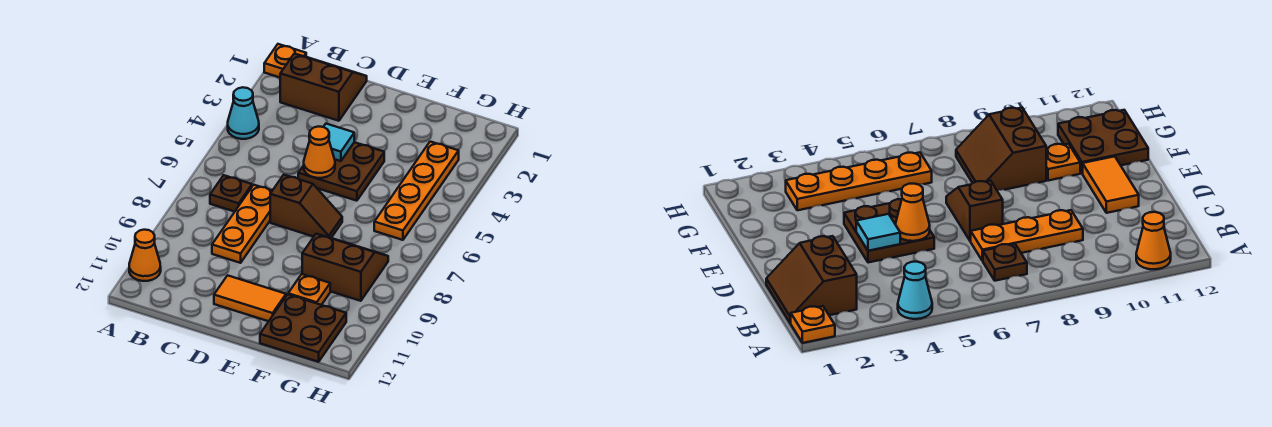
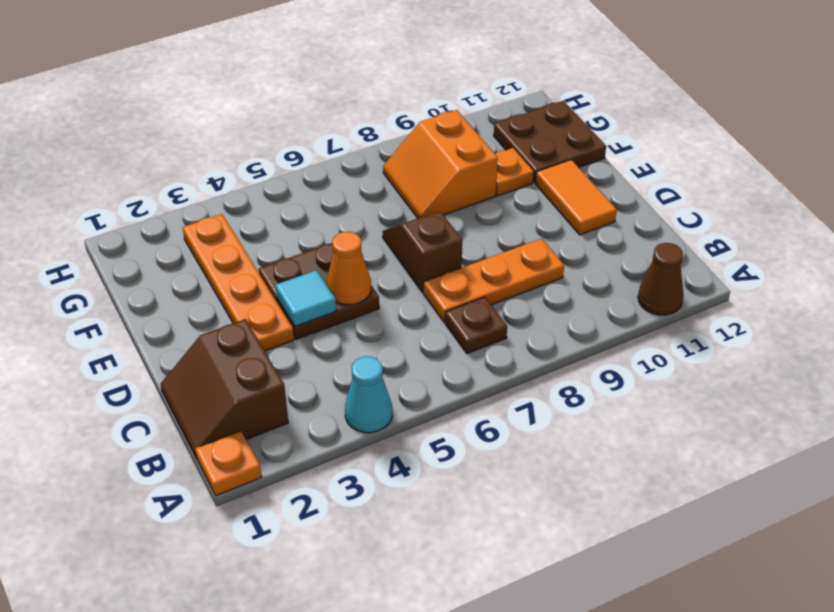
orange 1x1 cone [129,230,161,281] -> brown 1x1 cone [638,243,683,315]
brown 2x2 slope [302,234,388,301] -> orange 2x2 slope [383,110,498,218]
orange 1x4 plate [374,142,459,240] -> orange 1x4 plate turned to [183,214,294,351]

